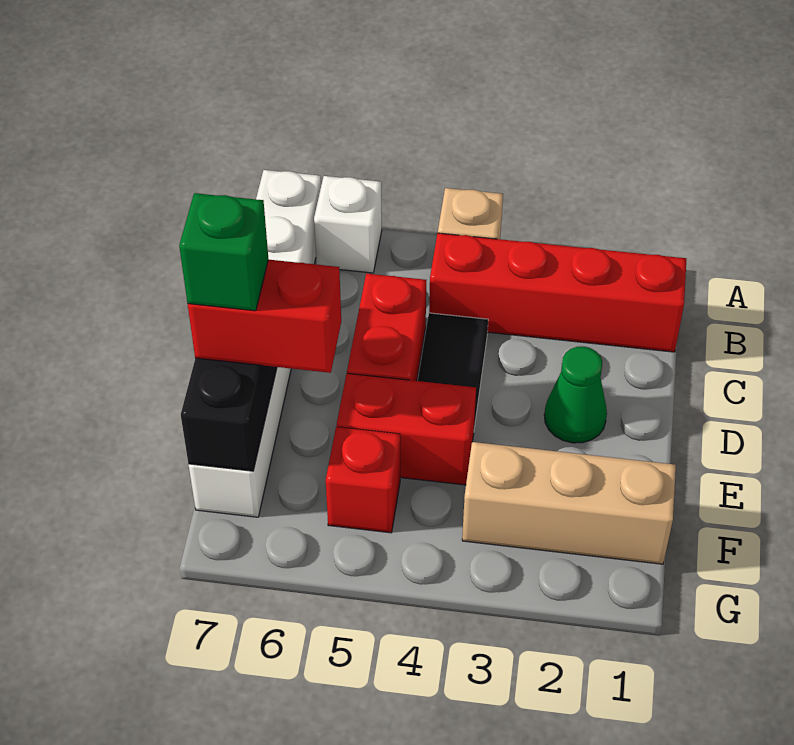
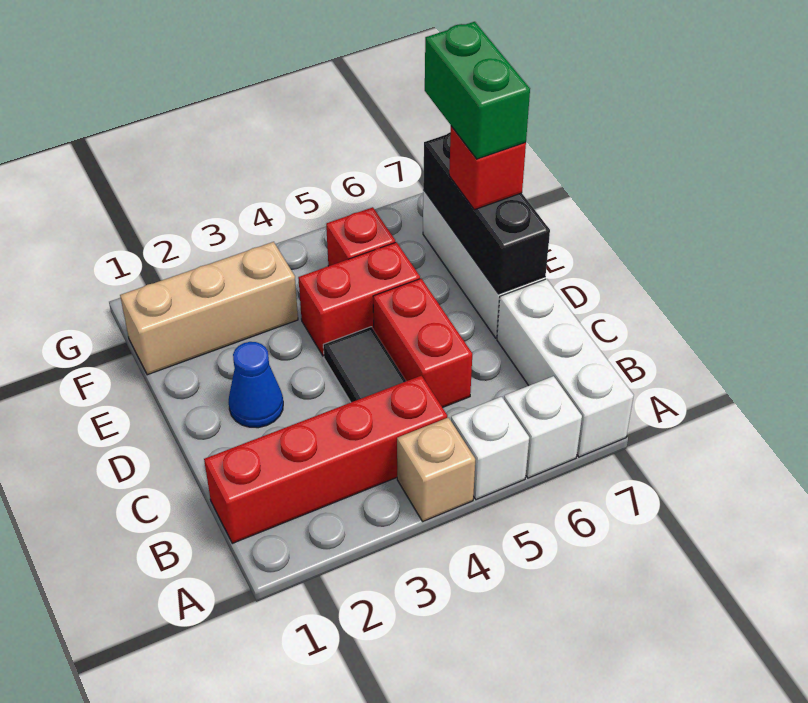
none -> white 1x1 brick [451,397,529,500]
green 1x1 cone [544,347,607,443] -> blue 1x1 cone [229,342,283,428]
red 1x2 brick [188,260,341,373] -> red 1x1 brick [449,126,526,210]
green 1x1 brick [179,193,268,311] -> green 1x2 brick [425,22,530,159]

